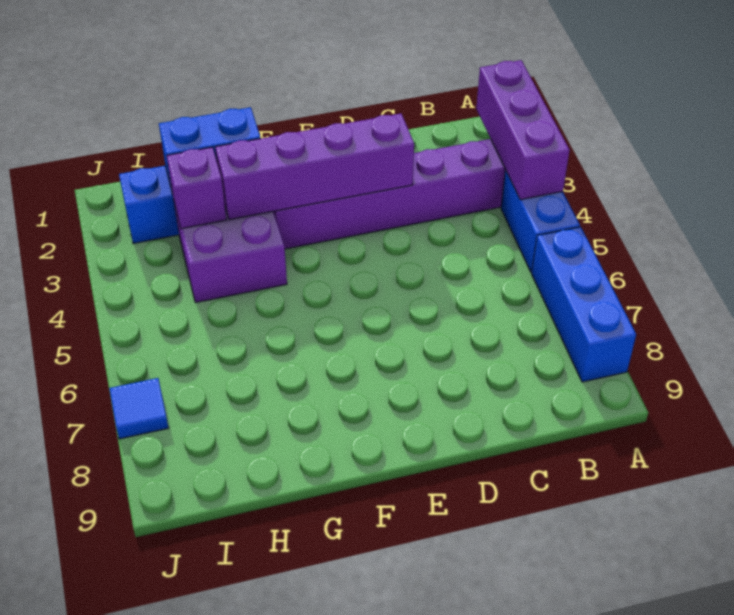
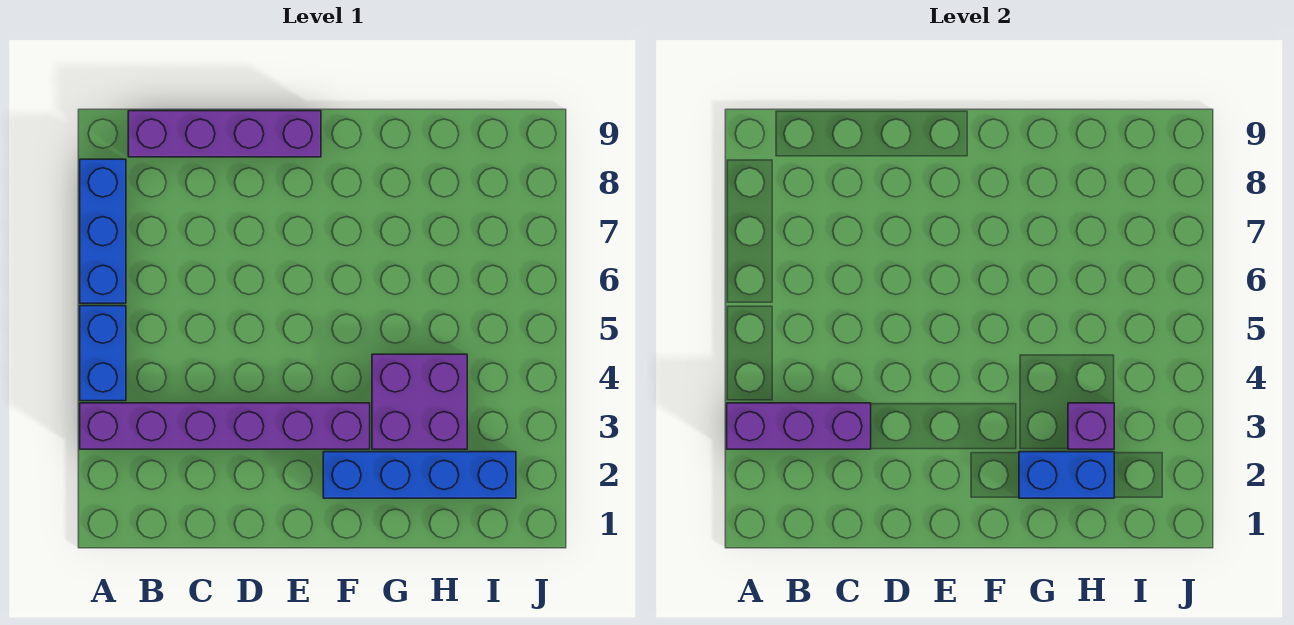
purple 1x3 brick [476,60,570,200] -> purple 1x3 brick turned to [727,403,871,449]
purple 1x4 brick [215,114,414,220] -> purple 1x4 brick moved to [128,111,321,157]
blue 1x1 tile [109,378,169,439] -> none

